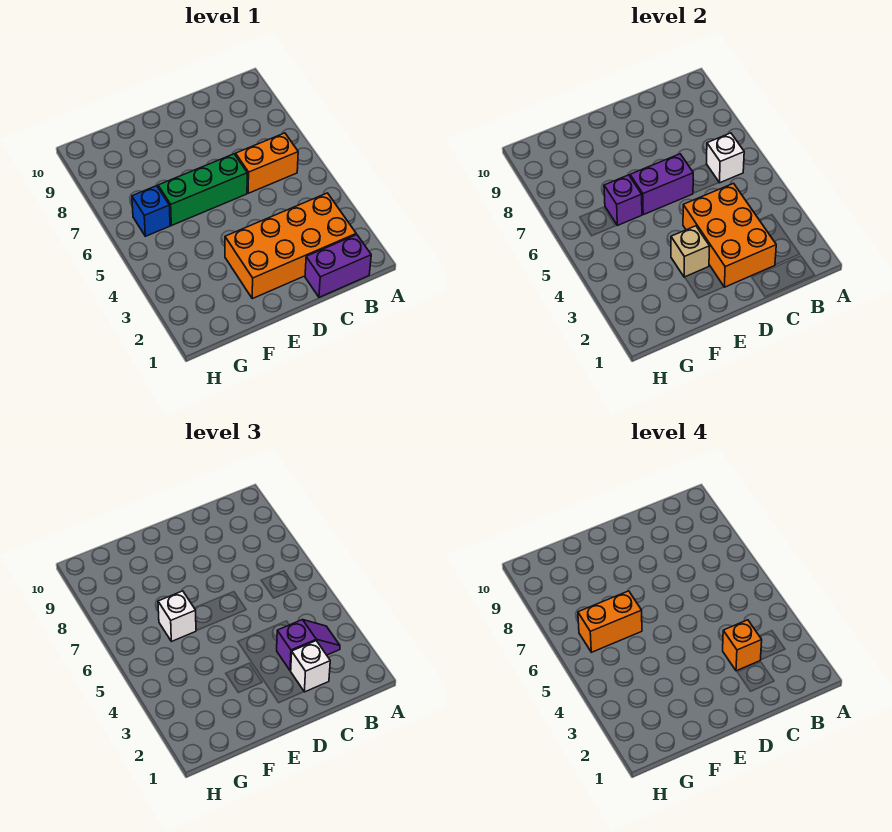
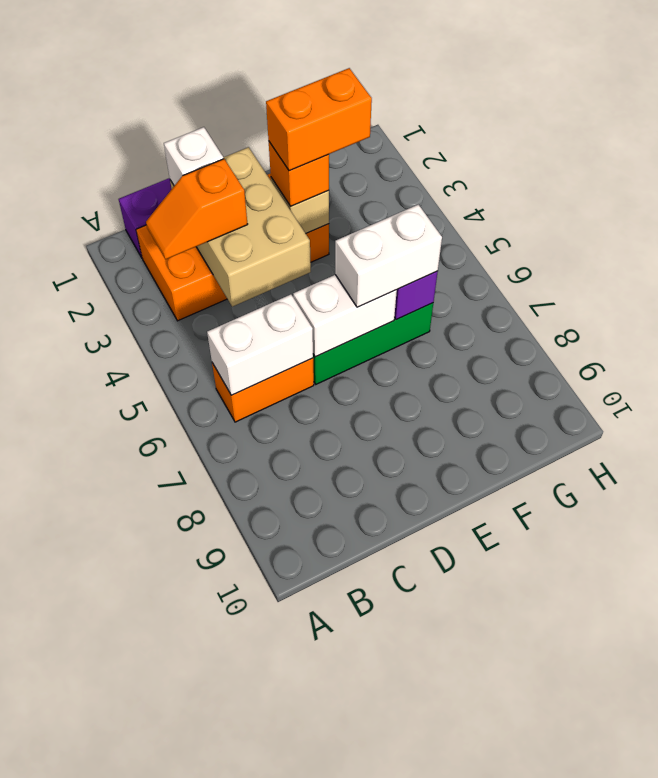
purple 1x2 slope [277,620,340,671] -> orange 1x2 slope [146,159,248,260]
white 1x1 brick [707,133,744,183] -> white 1x2 brick [207,294,313,395]
orange 2x3 brick [683,183,776,287] -> tan 2x3 brick [170,147,311,307]
orange 1x1 brick [723,620,762,671] -> orange 1x1 brick moved to [269,142,329,206]
purple 1x2 brick [630,154,693,215] -> white 1x2 brick [293,275,397,357]
white 1x1 brick [158,591,196,642] -> white 1x2 brick [335,204,442,307]
orange 1x2 brick [578,591,642,652] -> orange 1x2 brick moved to [266,68,372,171]
blue 1x1 brick [132,186,170,236] -> none

